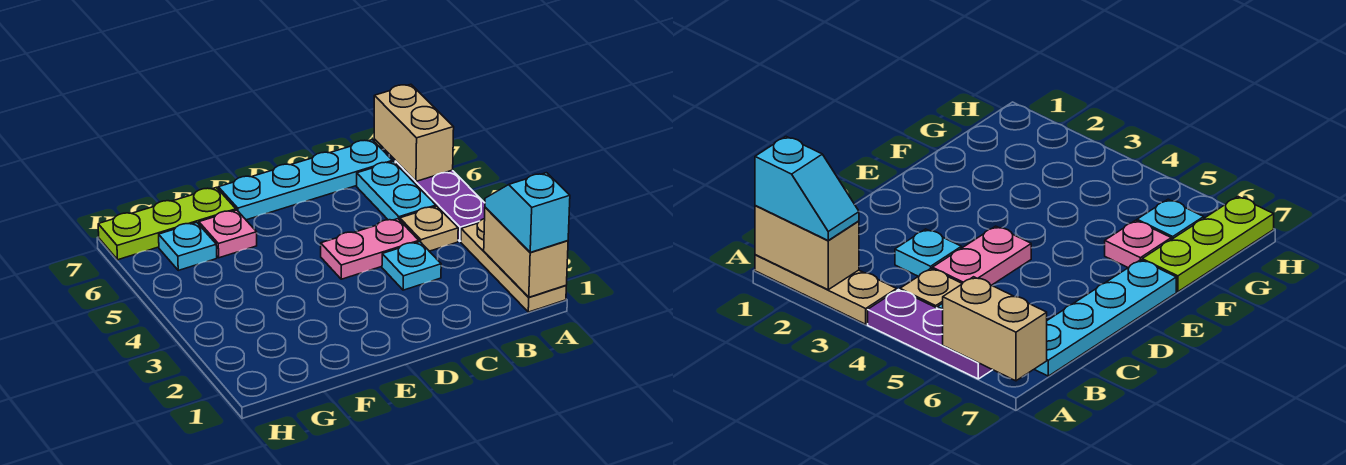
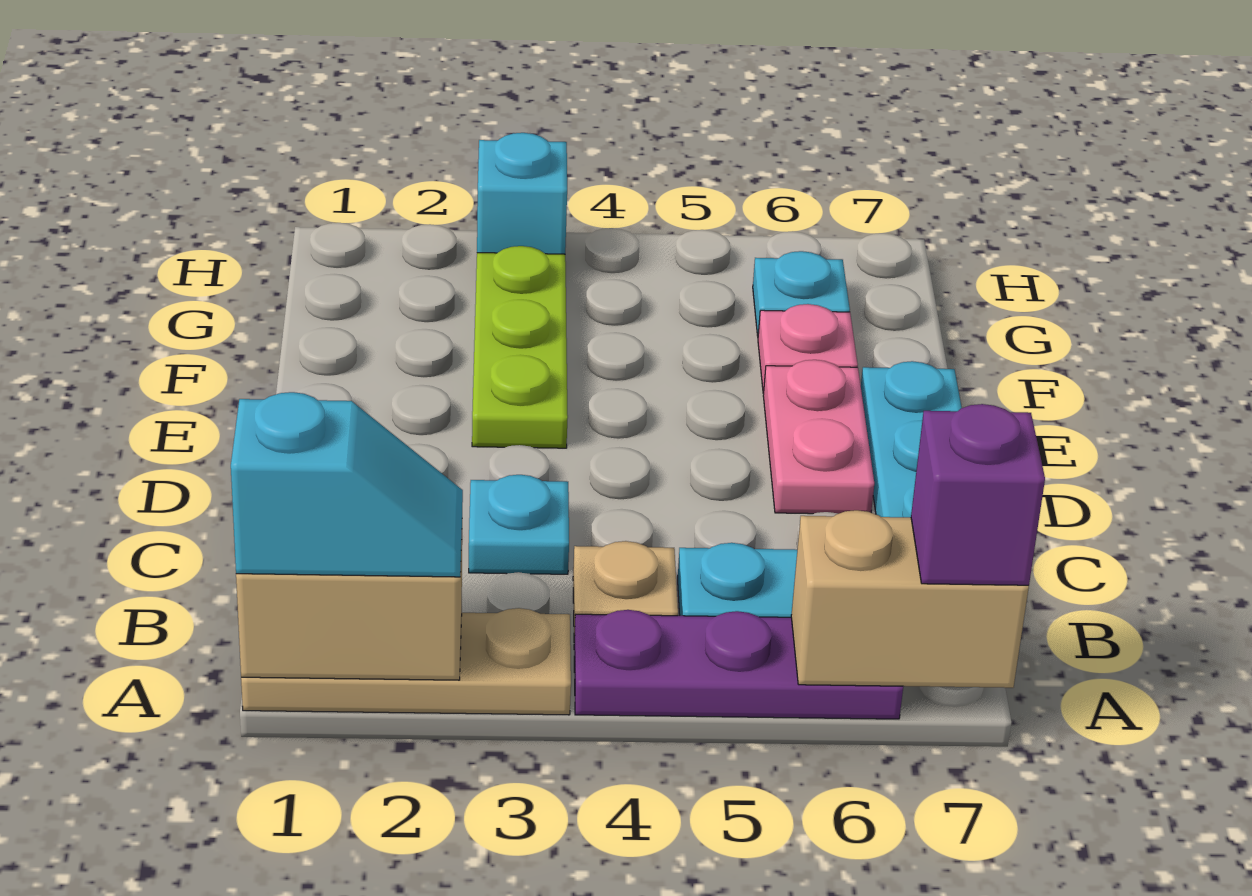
none -> purple 1x1 brick [911,404,1045,585]
pink 1x2 plate [321,219,419,279] -> pink 1x2 plate moved to [763,360,874,514]
lime 1x3 plate [98,187,236,260] -> lime 1x3 plate moved to [472,246,568,448]
none -> cyan 1x1 brick [477,133,567,254]

